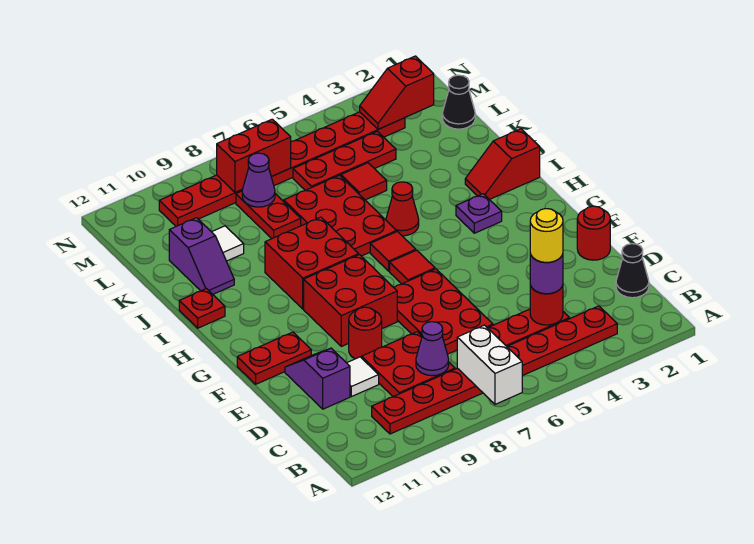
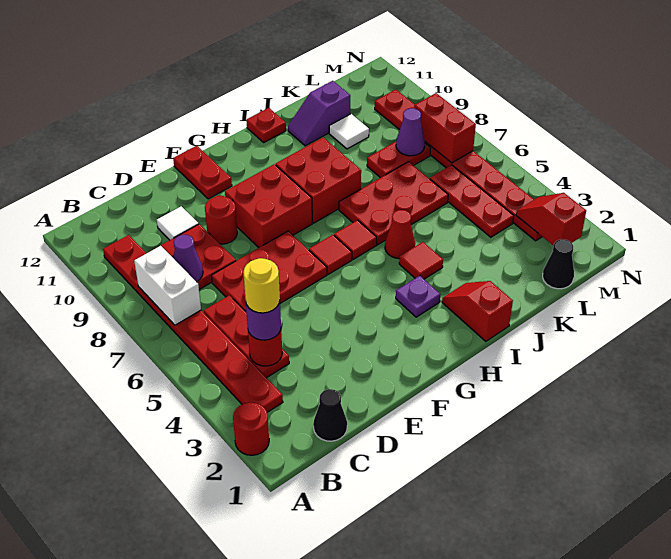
white 1x2 brick [457,325,522,404] -> white 1x2 brick turned to [134,246,201,325]
purple 1x2 slope [285,348,350,409] -> none
red 1x1 round brick [577,206,610,260] -> red 1x1 round brick moved to [233,402,269,455]
red 1x1 tile [341,163,387,200] -> red 1x1 tile moved to [399,242,443,279]

